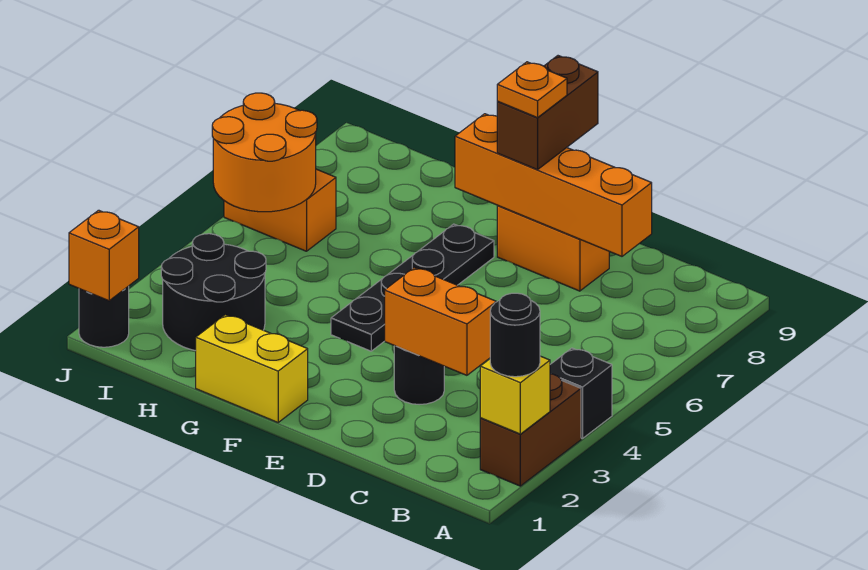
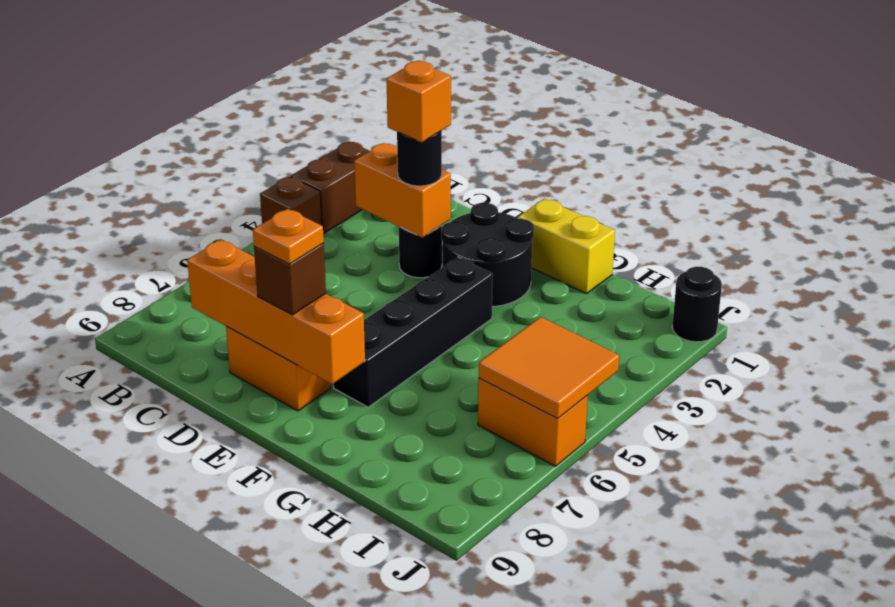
yellow 1x1 brick [480,356,550,434] -> none
black 1x1 round brick [490,293,540,377] -> black 1x1 round brick moved to [397,131,442,186]
black 1x1 brick [550,348,612,439] -> brown 1x1 brick [260,176,322,225]
brown 1x2 brick [497,56,598,170] -> brown 1x1 brick [254,244,326,315]
black 1x4 plate [331,224,494,351] -> black 1x4 brick [334,257,493,407]
black 2x2 round brick [161,234,266,351] -> black 2x2 round brick moved to [441,203,534,307]
orange 2x2 round brick [212,93,317,212] -> orange 2x2 tile [479,317,619,419]
orange 1x1 brick [69,210,139,301] -> orange 1x1 brick moved to [387,61,451,142]

